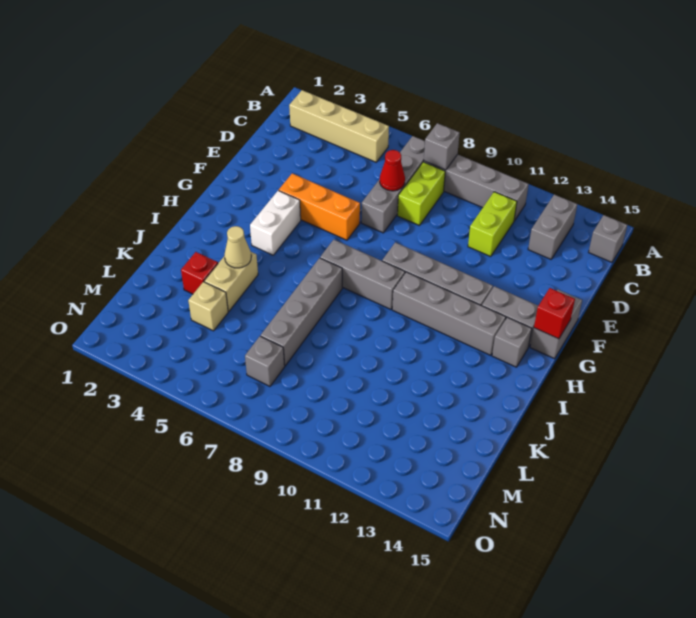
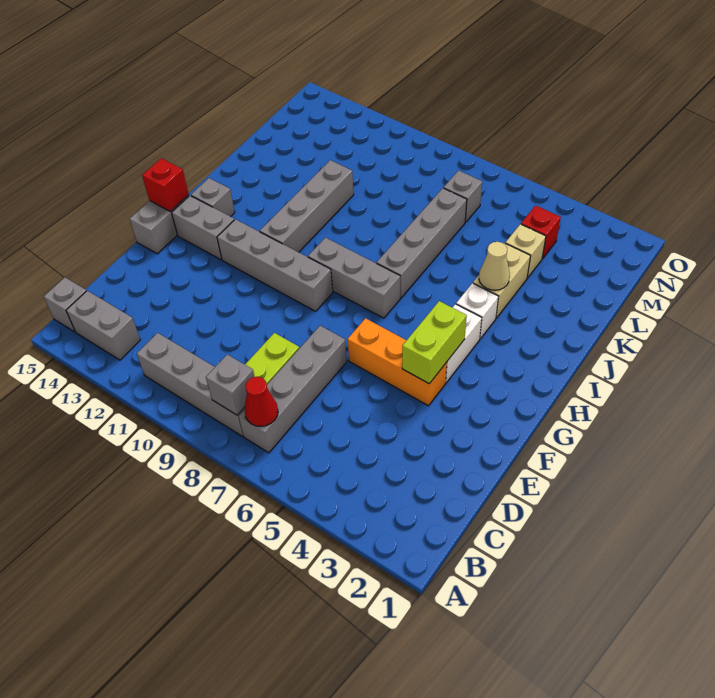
tan 1x4 brick [289,90,389,162] -> none
grey 1x2 brick [528,195,577,259] -> grey 1x2 brick turned to [66,291,140,360]
lime 1x2 brick [468,192,517,257] -> lime 1x2 brick moved to [402,301,467,384]
red 1x1 cone [380,150,405,191] -> red 1x1 cone moved to [244,377,278,426]
grey 1x4 brick [392,272,506,355] -> grey 1x4 brick turned to [260,160,354,252]
none -> white 1x1 brick [456,283,499,339]
red 1x1 brick [181,252,218,294] -> red 1x1 brick moved to [521,206,561,259]

